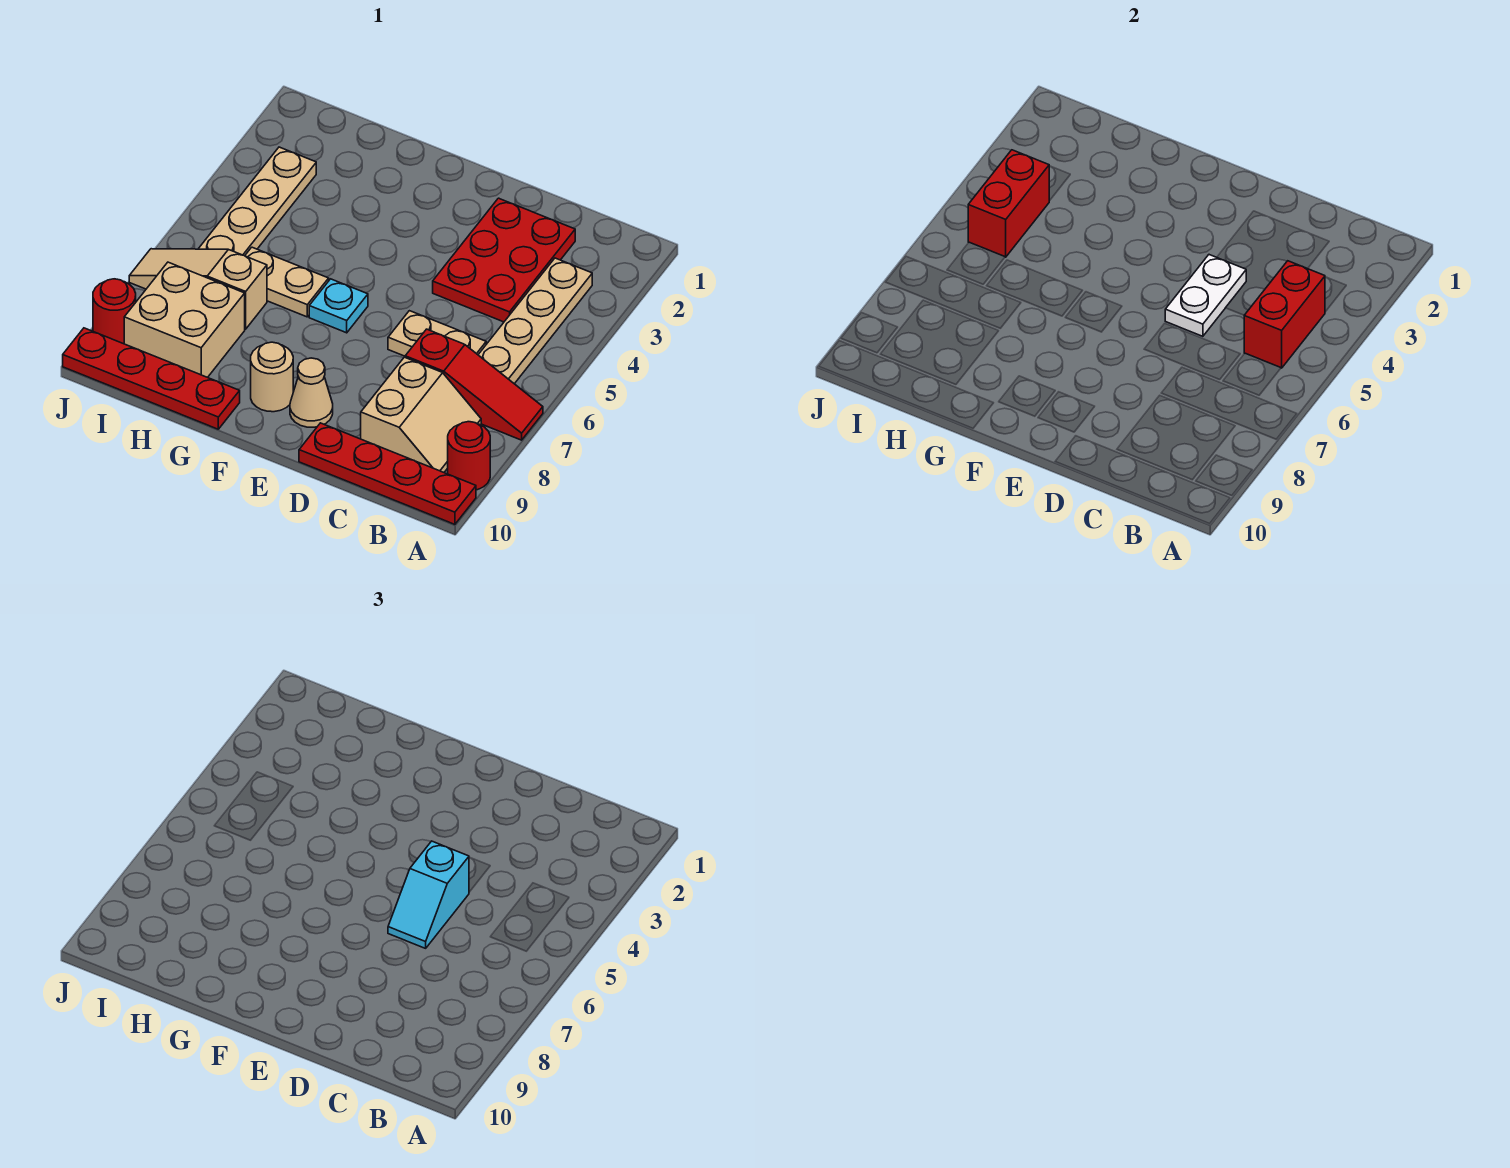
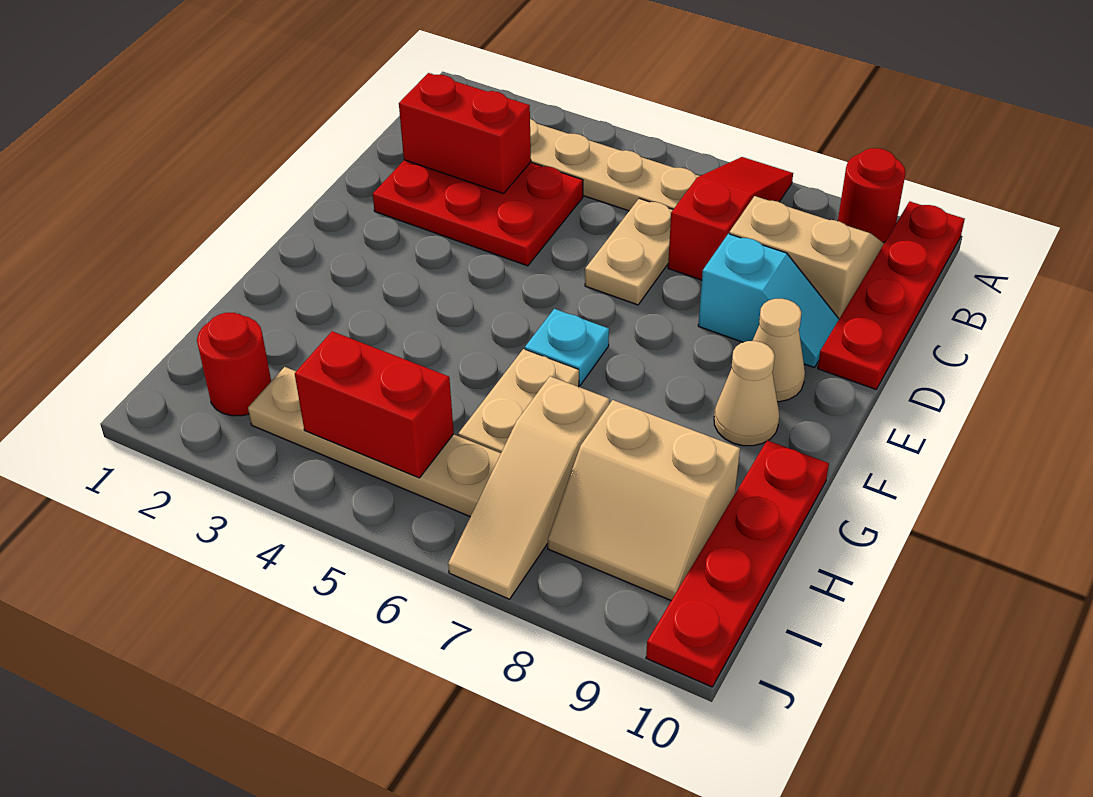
red 1x2 brick [1244,261,1325,368] -> red 1x2 brick moved to [399,73,531,194]
white 1x2 plate [1165,255,1246,336] -> none
cyan 1x2 slope [388,841,469,948] -> cyan 1x2 slope moved to [698,234,839,368]
tan 1x1 round brick [251,342,293,412] -> tan 1x1 cone [714,341,779,446]
tan 2x2 brick [124,262,245,378] -> tan 2x2 slope [548,400,740,600]
red 1x1 round brick [93,279,136,344] -> red 1x1 round brick moved to [197,313,271,416]

